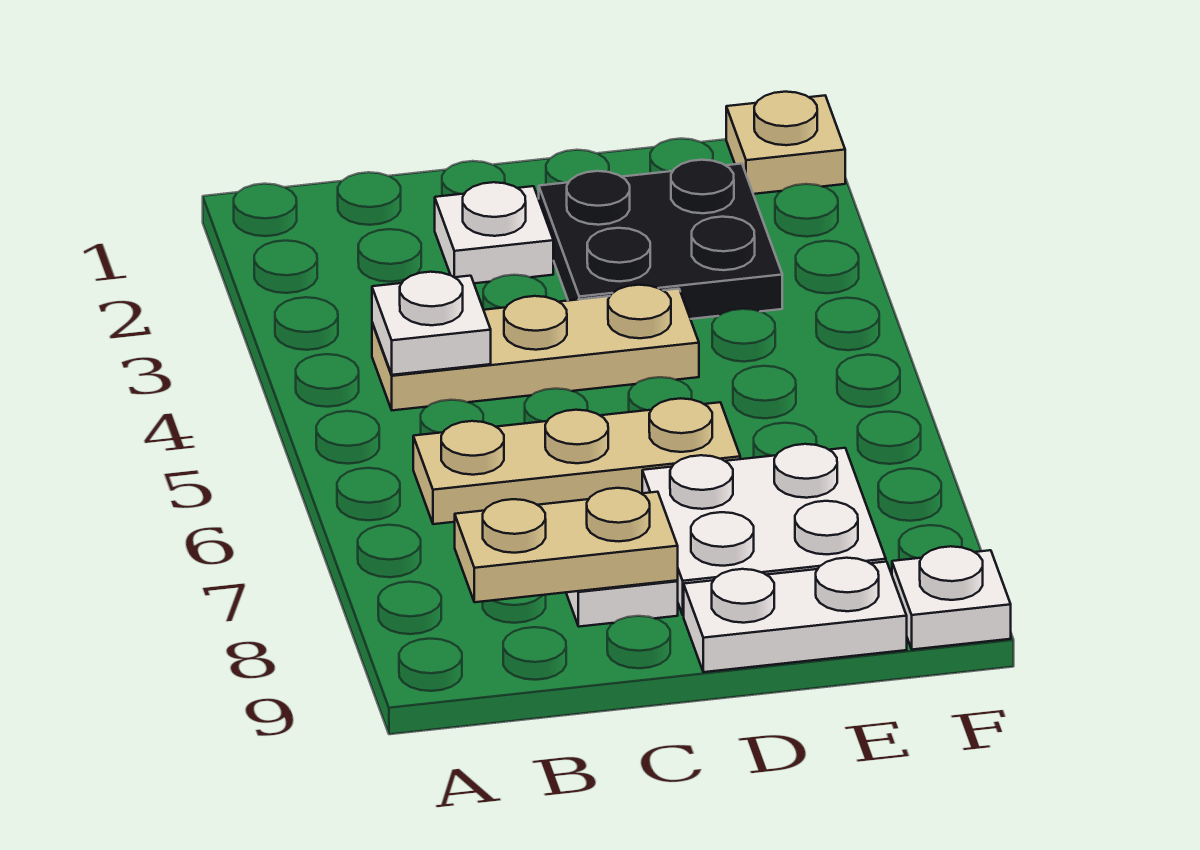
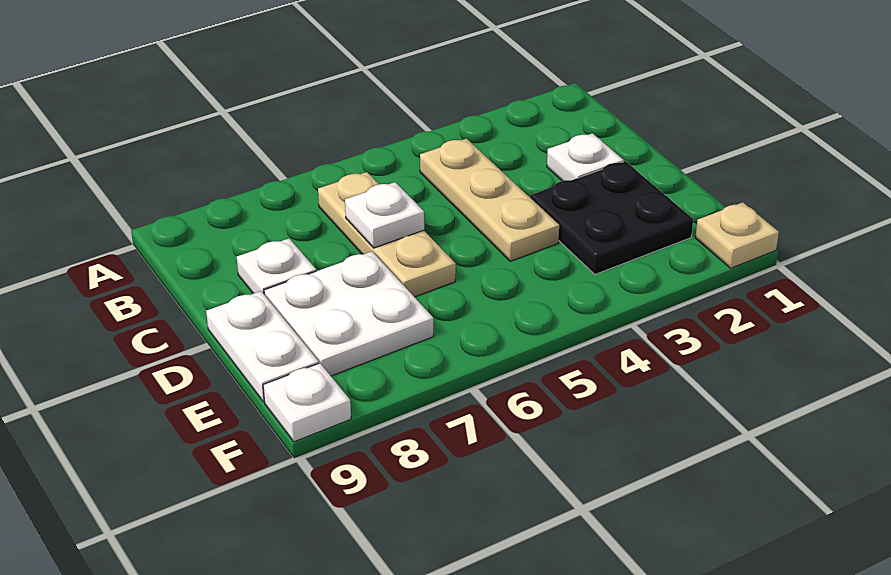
white 1x1 plate [372,272,491,375] -> white 1x1 plate moved to [345,182,424,248]
tan 1x2 plate [455,488,678,602] -> none

